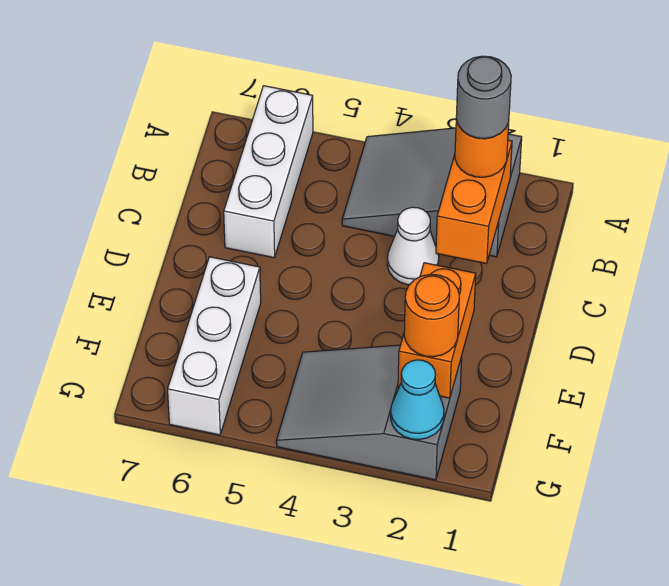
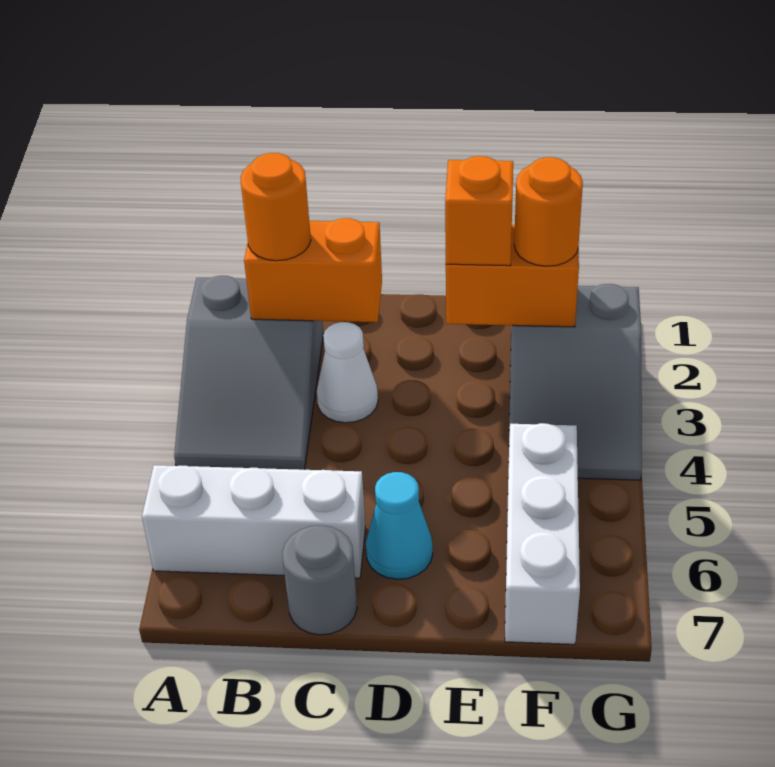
grey 1x1 round brick [456,56,511,139] -> grey 1x1 round brick moved to [282,525,357,635]
none -> orange 1x1 brick [445,156,513,266]
white 1x3 brick [168,257,261,435] -> white 1x3 brick turned to [505,423,580,644]
cyan 1x1 cone [391,360,444,440] -> cyan 1x1 cone moved to [366,472,433,579]

